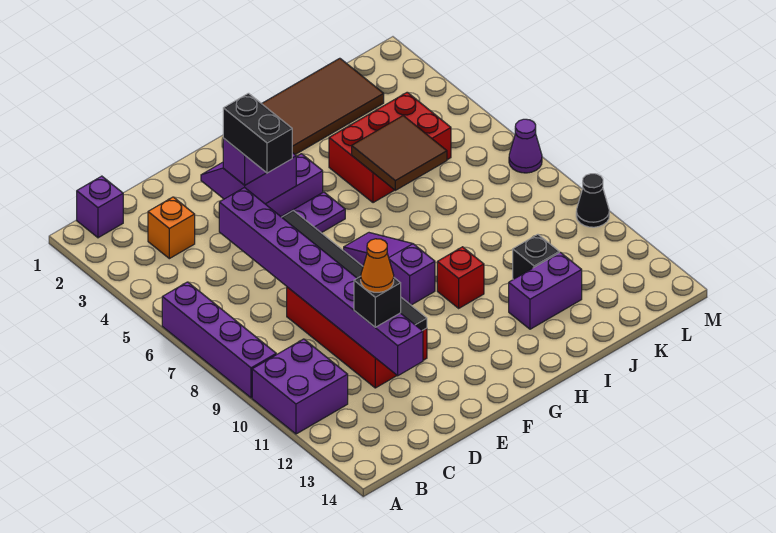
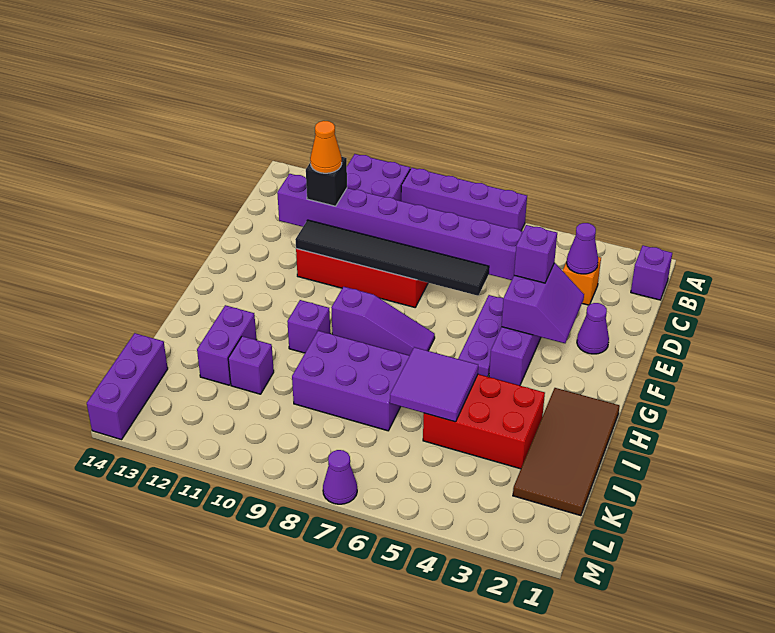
none -> purple 1x1 cone [566,223,598,274]
none -> purple 1x1 cone [577,303,609,354]
black 1x2 brick [223,93,292,173] -> none
red 1x1 brick [437,247,484,308] -> purple 1x1 brick [287,300,330,353]
red 2x3 brick [329,92,451,203] -> red 2x3 brick turned to [423,374,545,469]
brown 2x2 tile [352,116,447,190] -> purple 2x2 tile [390,347,478,422]
none -> purple 2x3 brick [292,331,409,431]
black 1x1 brick [513,234,559,279] -> purple 1x1 brick [228,336,274,394]
none -> purple 1x3 brick [87,333,168,440]
black 1x1 cone [576,174,609,227] -> none

